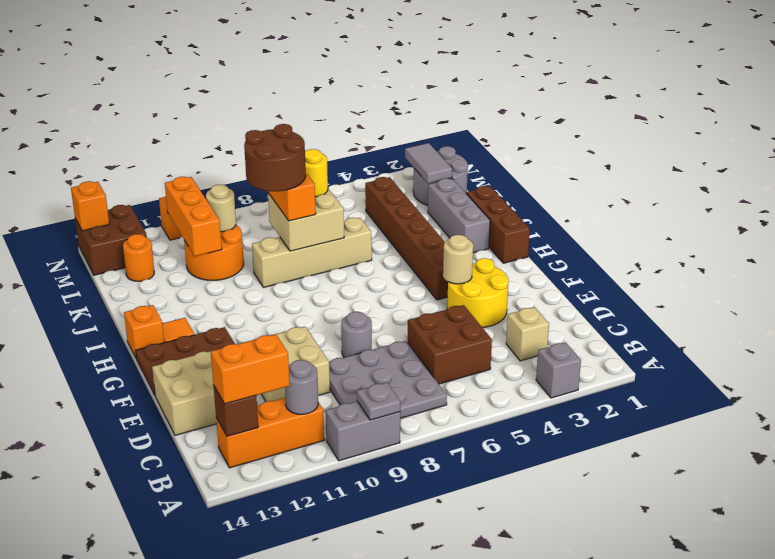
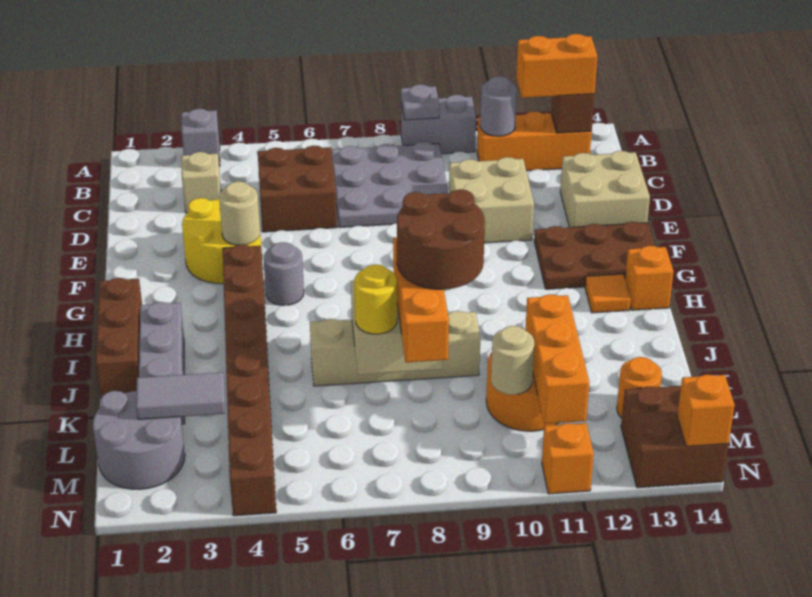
grey 1x1 round brick [341,312,372,357] -> grey 1x1 round brick moved to [264,242,304,305]
brown 1x6 brick [365,177,448,300] -> brown 1x8 brick [223,245,276,516]
grey 1x2 tile [405,143,452,183] -> grey 1x2 tile turned to [136,372,225,419]

